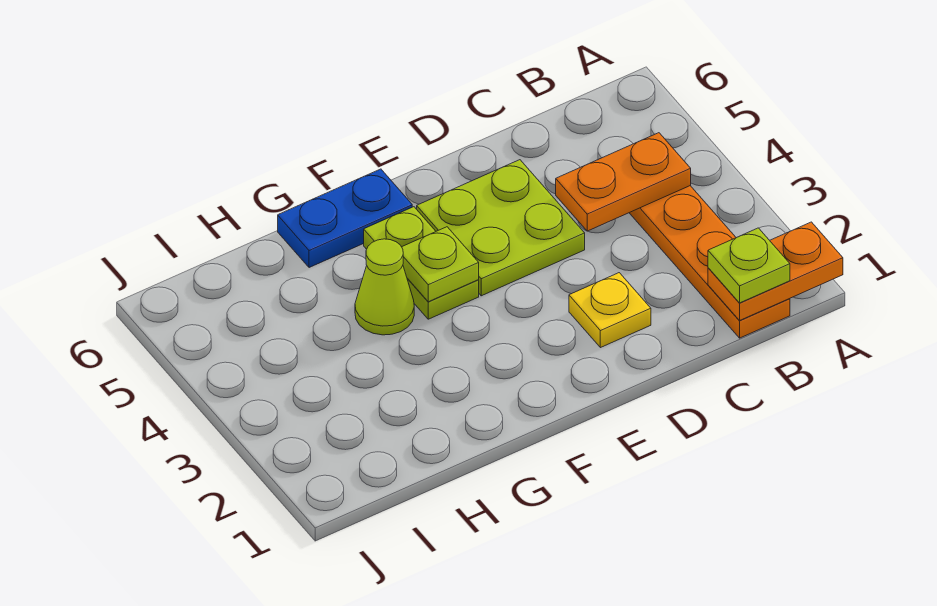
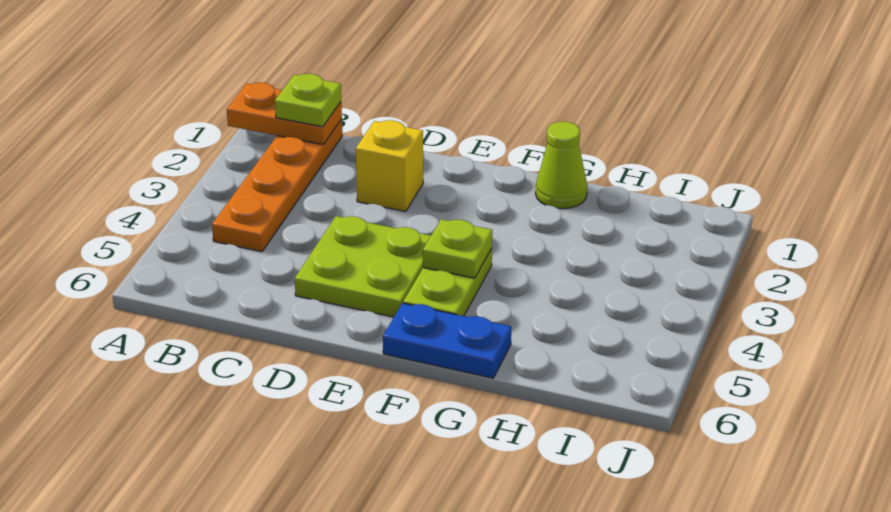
orange 1x2 plate [556,133,691,231] -> none
yellow 1x1 plate [569,273,651,348] -> yellow 1x1 brick [356,120,423,212]
lime 1x1 cone [355,239,414,335] -> lime 1x1 cone moved to [536,122,587,209]

